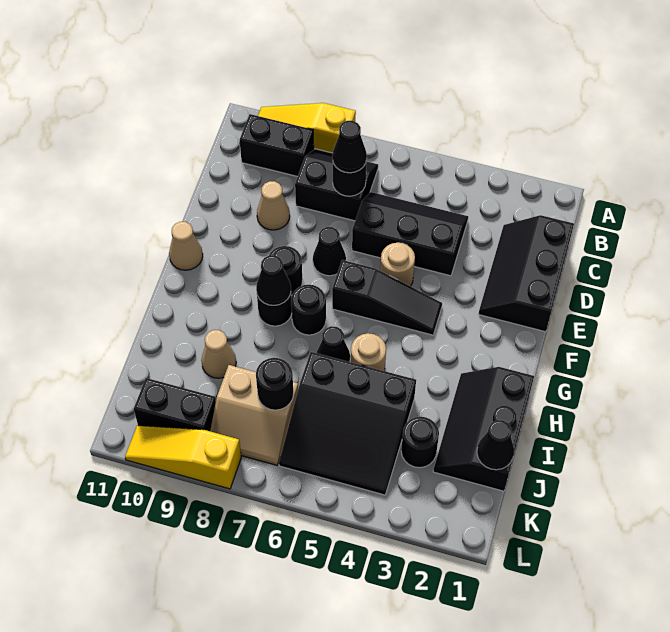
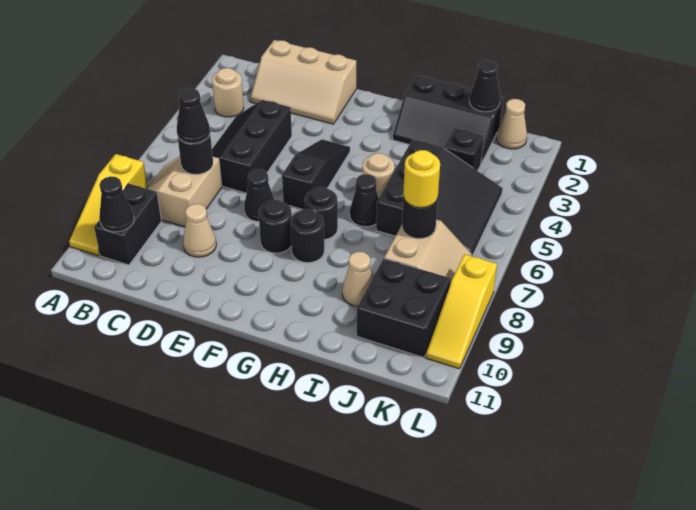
black 2x2 slope [295,149,378,221] -> tan 2x2 slope [147,156,222,227]
black 2x3 slope [479,215,574,332] -> tan 2x3 slope [250,40,356,124]
tan 1x1 round brick [380,243,415,286] -> tan 1x1 round brick moved to [212,68,244,117]
tan 1x1 cone [169,222,203,270] -> tan 1x1 cone moved to [497,99,527,149]
black 1x1 cone [256,255,291,305] -> black 1x1 cone moved to [99,176,134,232]
black 1x1 round brick [401,417,439,468] -> black 1x1 brick [444,128,484,171]
none -> yellow 1x1 round brick [403,150,440,208]
black 1x2 brick [134,378,216,431] -> black 2x2 brick [357,259,451,358]

